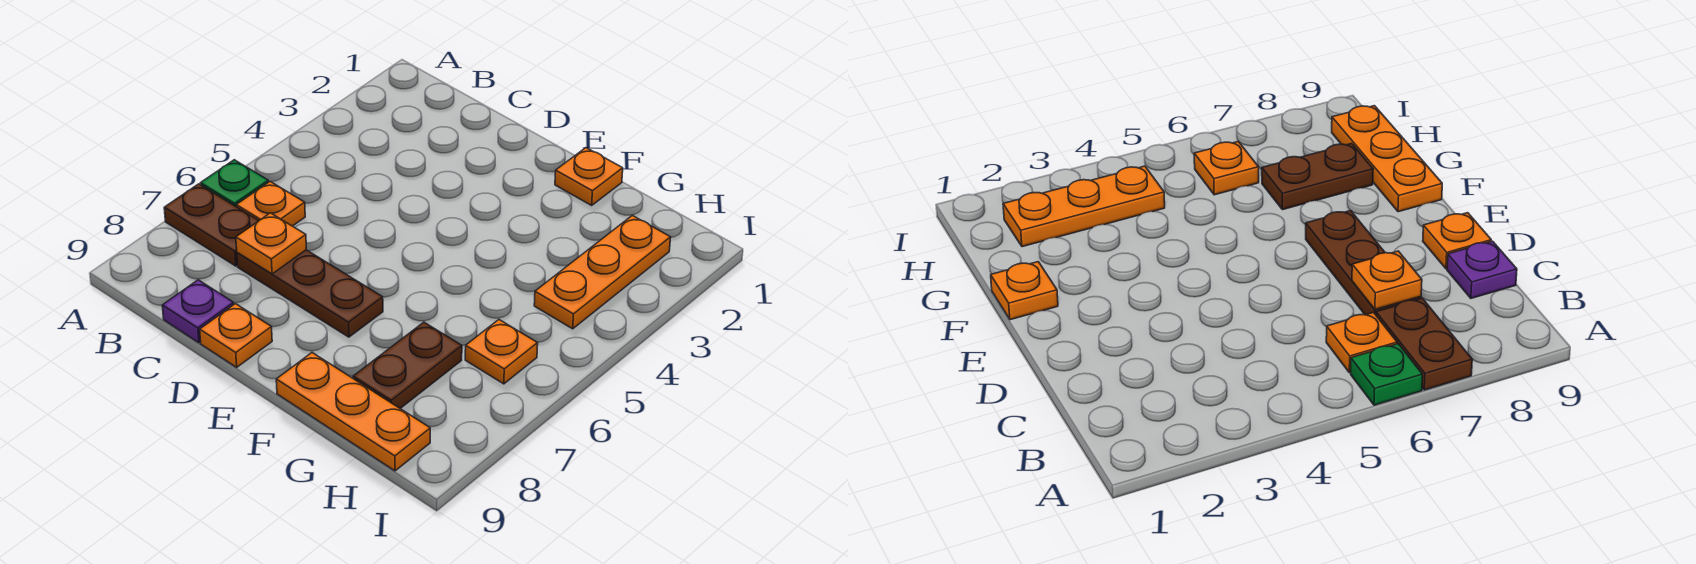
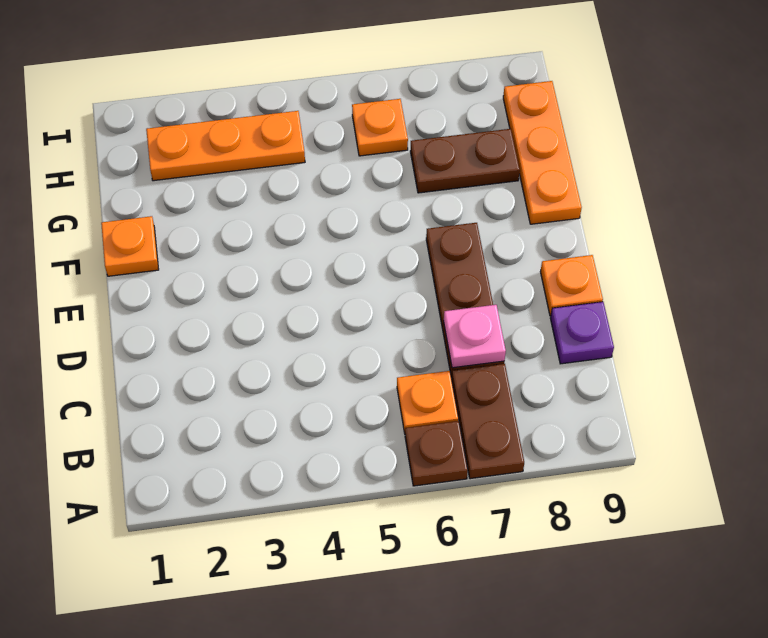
green 1x1 plate [201,160,268,206] -> brown 1x1 plate [405,421,468,486]
orange 1x1 plate [236,213,306,274] -> pink 1x1 plate [444,305,506,368]

